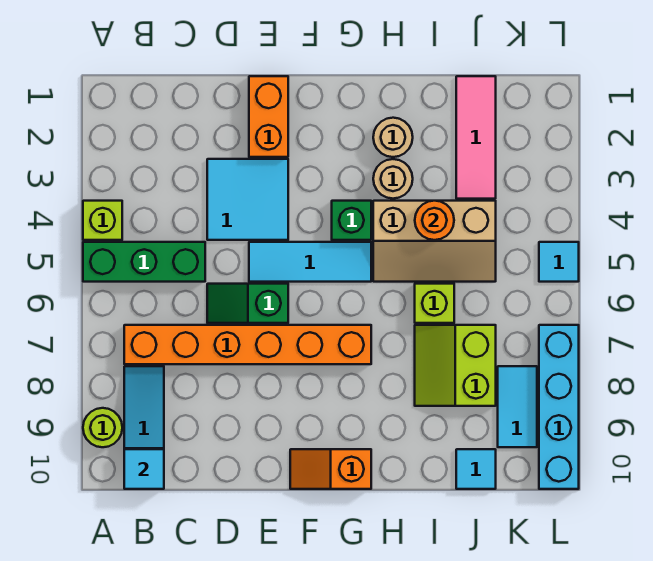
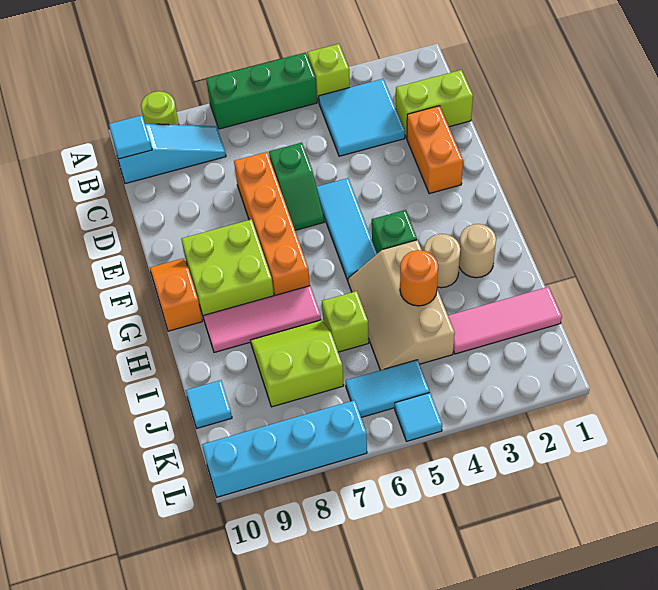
green 1x3 brick [83,242,205,282] -> green 1x3 brick turned to [206,53,317,129]
orange 1x6 brick [124,325,371,364] -> orange 1x4 brick [234,152,310,295]
none -> lime 1x2 brick [396,70,473,138]
cyan 2x2 tile [207,159,288,240] -> cyan 2x2 tile moved to [319,79,405,156]
green 1x2 slope [207,284,288,323] -> green 1x2 slope turned to [269,143,324,230]
orange 1x2 brick [249,76,288,157] -> orange 1x2 brick turned to [407,106,463,194]
none -> lime 2x2 brick [181,219,274,318]
none -> pink 1x3 tile [203,286,321,352]
cyan 1x2 tile [498,366,537,447] -> cyan 1x2 tile moved to [346,360,430,417]

